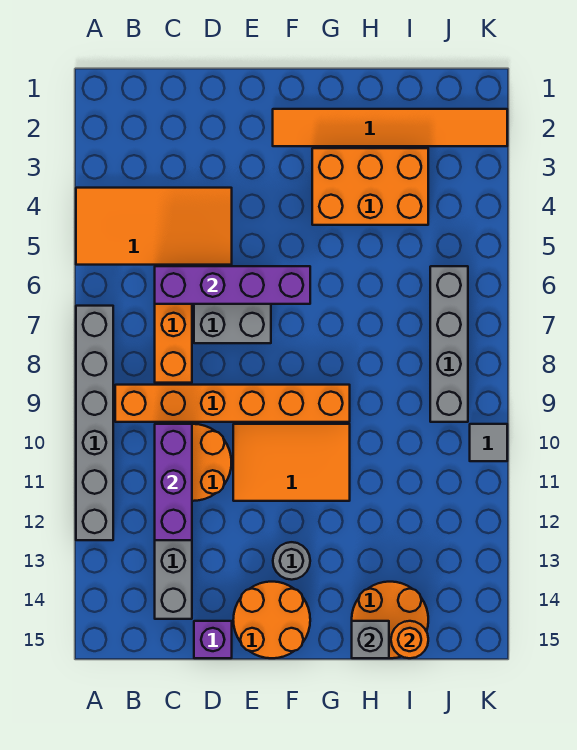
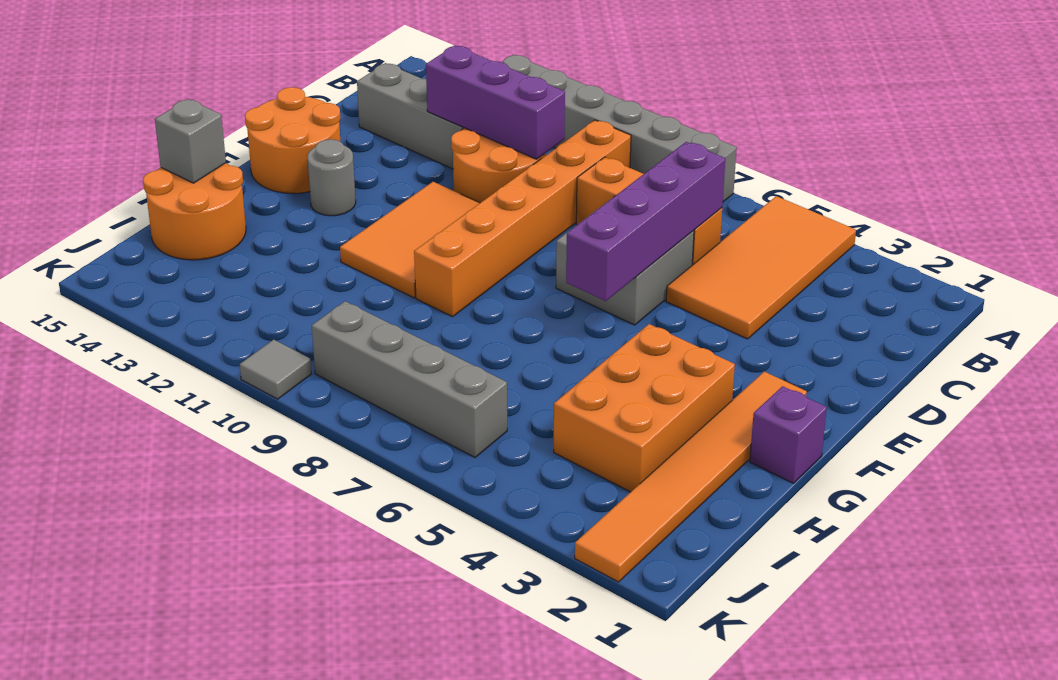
purple 1x1 brick [194,621,232,658] -> purple 1x1 brick moved to [750,386,827,483]
orange 1x1 round brick [391,621,428,658] -> none

